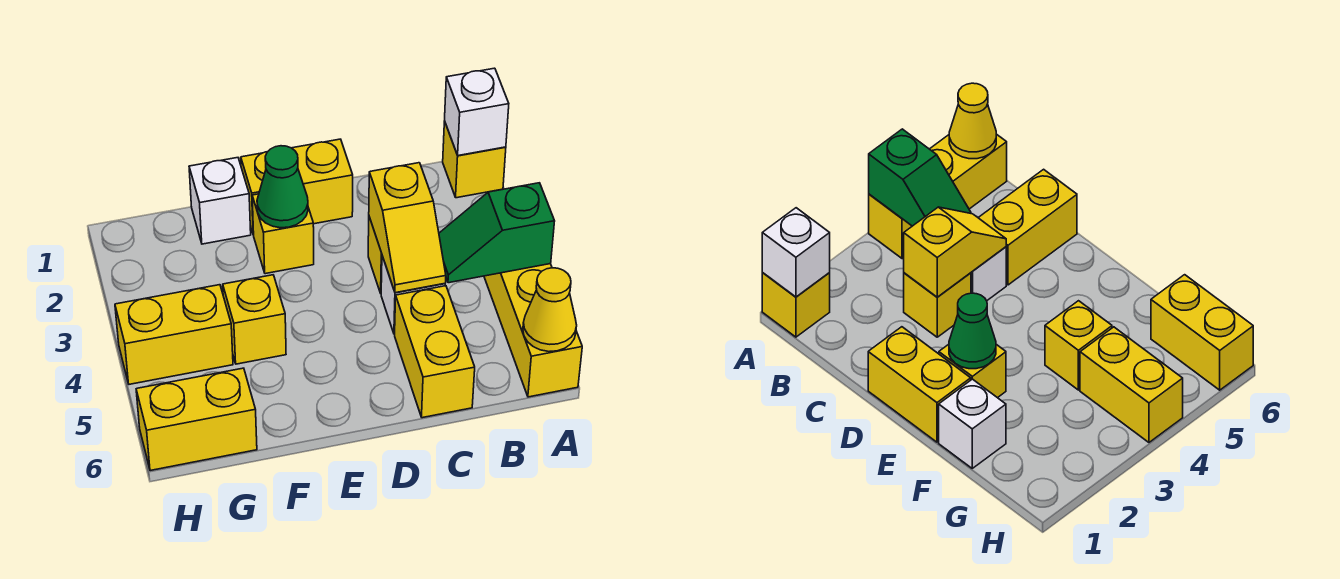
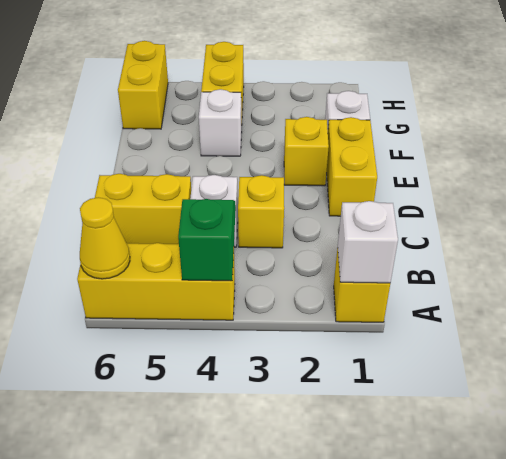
yellow 1x2 slope [369,163,446,293] -> none
green 1x1 cone [257,146,308,228] -> none
yellow 1x1 brick [223,275,286,364] -> white 1x1 brick [199,89,242,156]

